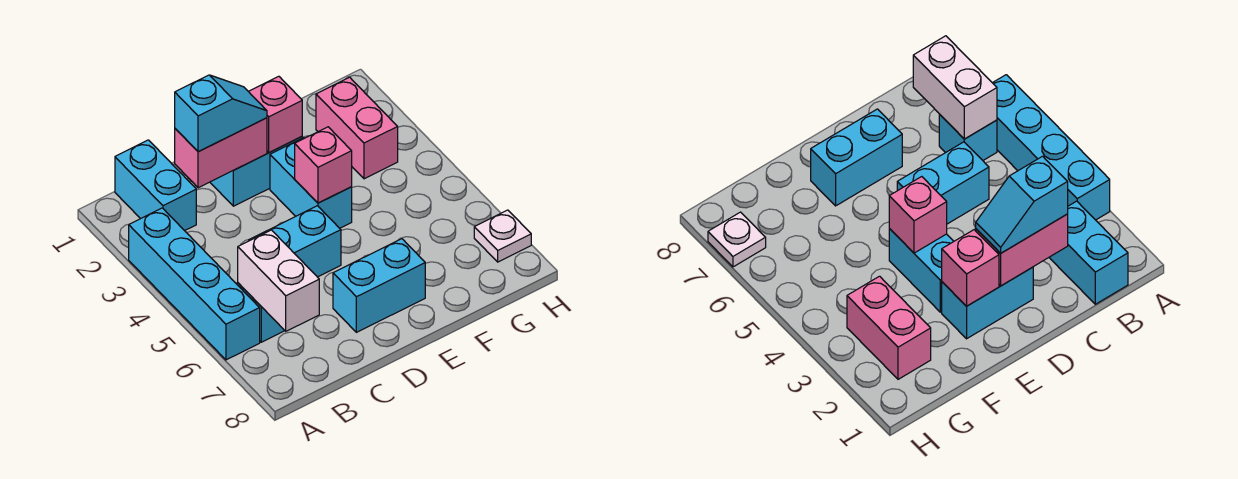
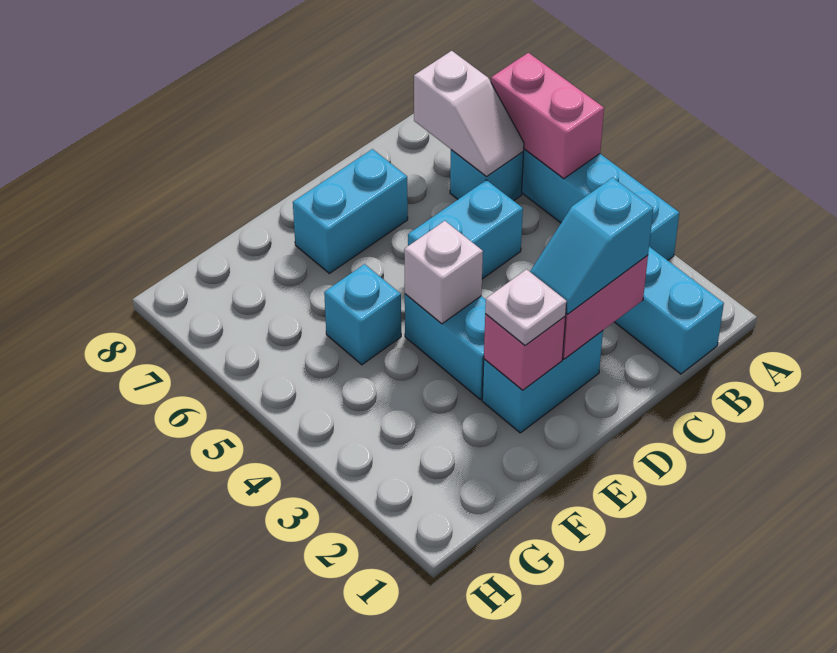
white 1x2 brick [238,230,319,331] -> white 1x2 slope [414,51,524,176]
pink 1x1 brick [295,127,352,203] -> white 1x1 brick [404,221,483,324]
none -> cyan 1x1 brick [324,264,401,365]
pink 1x2 brick [316,77,398,179] -> pink 1x2 brick moved to [491,53,604,179]
white 1x1 plate [474,210,531,262] -> white 1x1 plate moved to [485,269,567,345]

